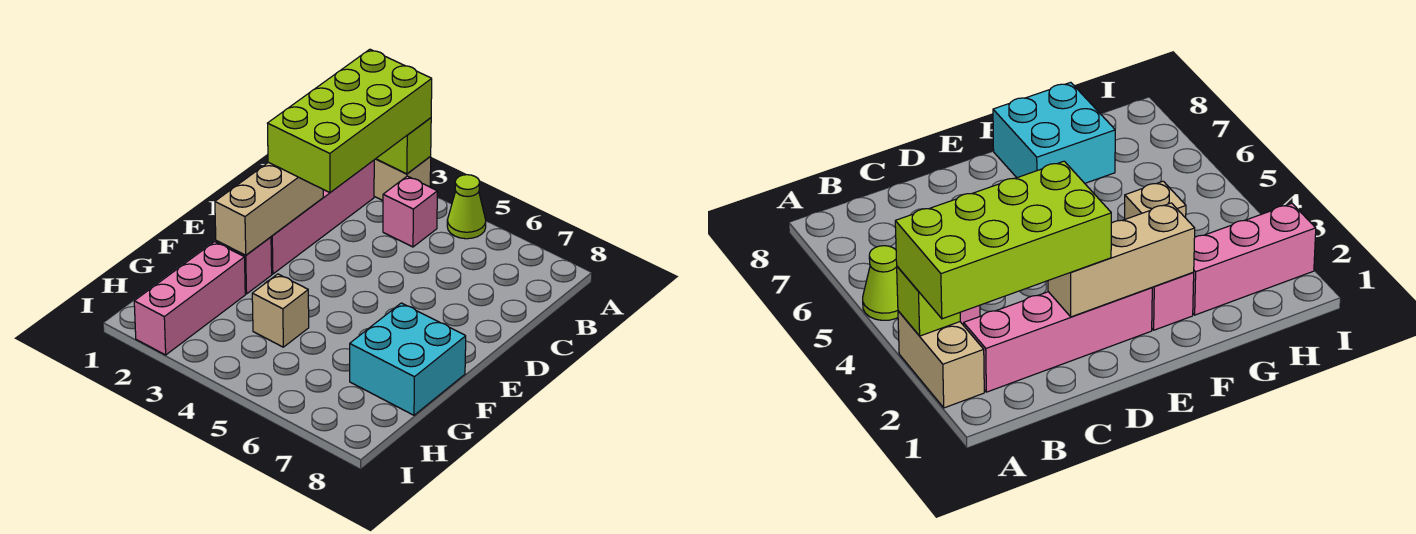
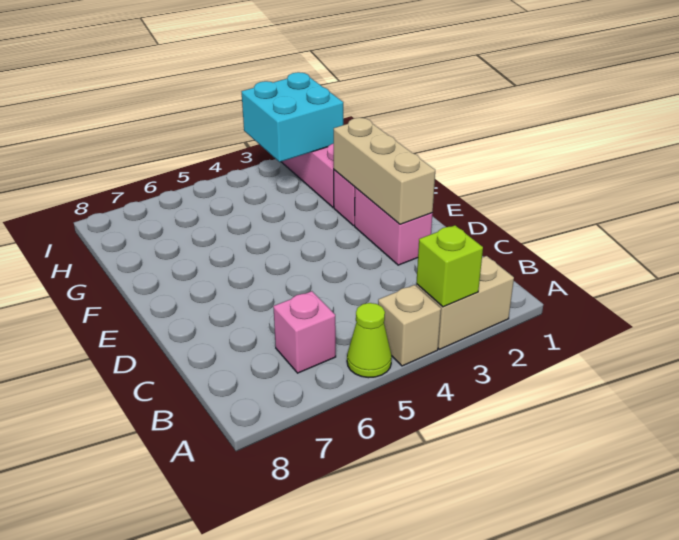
lime 2x4 brick [267,49,432,193] -> none
pink 1x4 brick [271,160,374,274] -> pink 1x2 brick [355,187,432,265]
pink 1x1 brick [383,176,437,247] -> pink 1x1 brick moved to [273,291,336,373]
cyan 2x2 brick [350,303,466,415] -> cyan 2x2 brick moved to [242,72,343,162]
tan 1x1 brick [252,274,309,347] -> tan 1x1 brick moved to [378,285,441,366]

